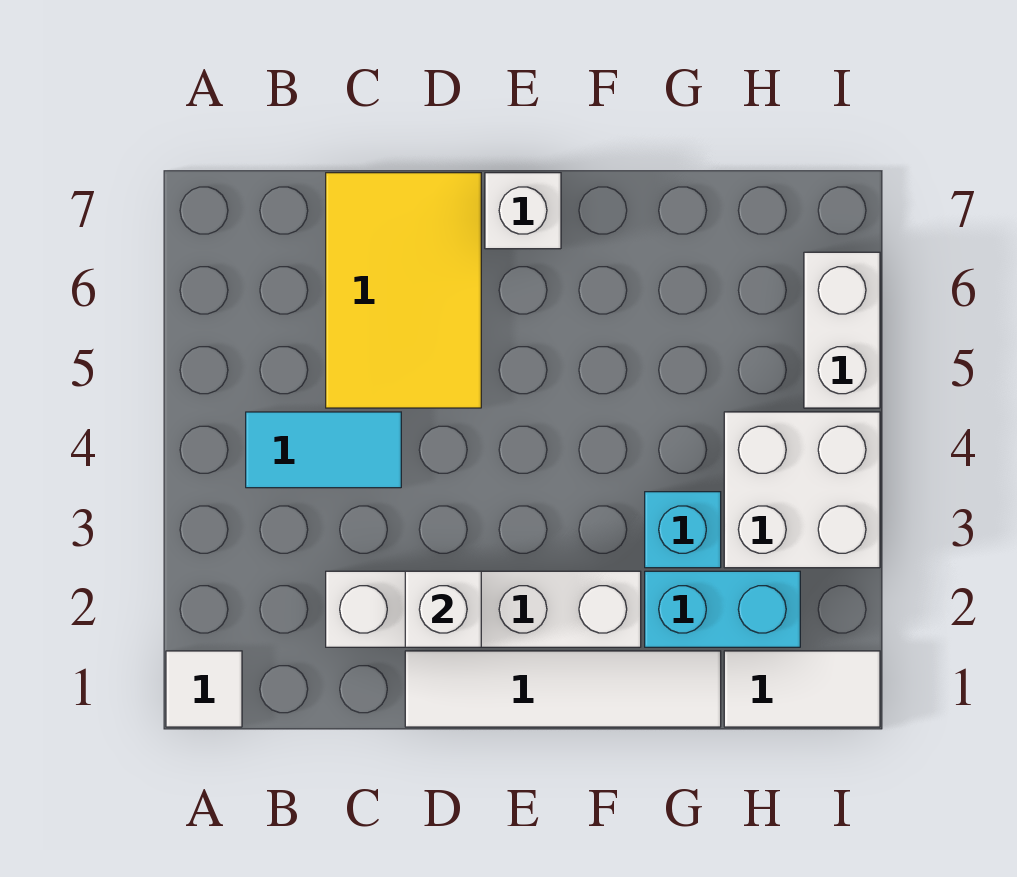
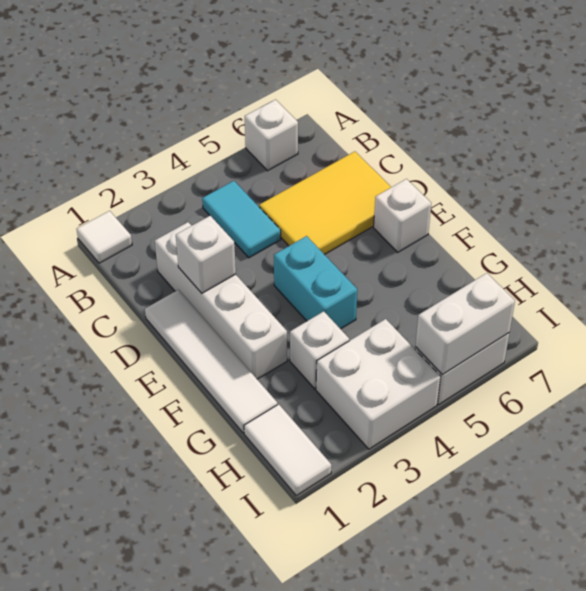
none -> white 1x1 brick [245,100,298,171]
cyan 1x2 brick [645,571,800,647] -> cyan 1x2 brick moved to [274,236,357,329]
cyan 1x1 brick [645,492,721,568] -> white 1x1 brick [290,311,349,389]
none -> white 1x2 brick [415,273,515,375]

